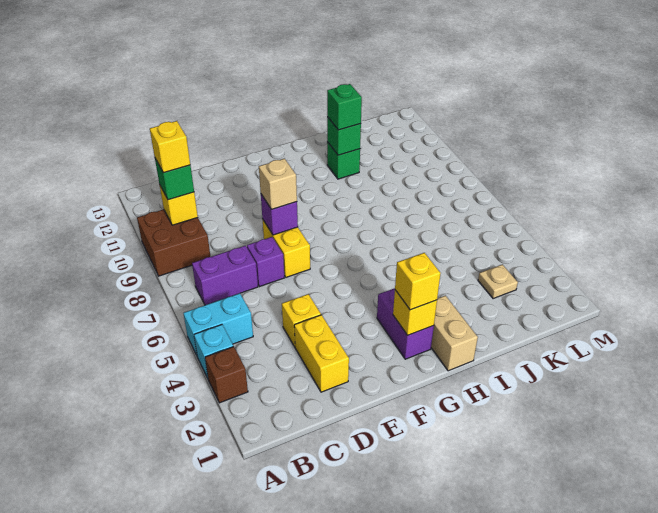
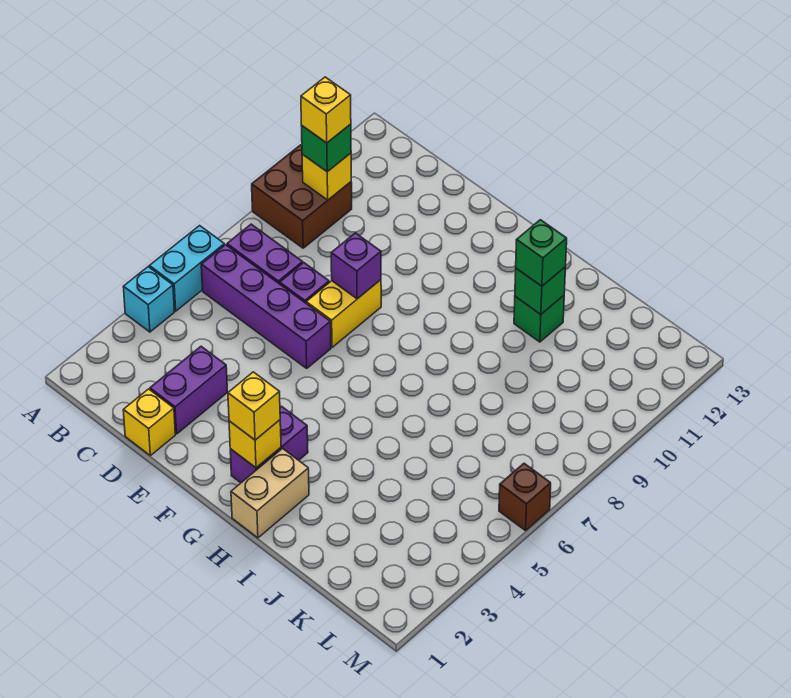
brown 1x1 brick [205,346,248,403] -> brown 1x1 brick moved to [499,463,551,531]
cyan 1x2 brick [183,293,253,355] -> cyan 1x2 brick turned to [149,226,224,311]
none -> purple 1x4 brick [201,245,331,368]
yellow 1x2 brick [294,315,349,392] -> purple 1x2 brick [150,346,228,434]
yellow 1x1 brick [282,294,321,347] -> yellow 1x1 brick moved to [123,389,175,456]
tan 1x1 brick [259,159,297,210] -> none
tan 1x1 plate [478,264,518,299] -> none

